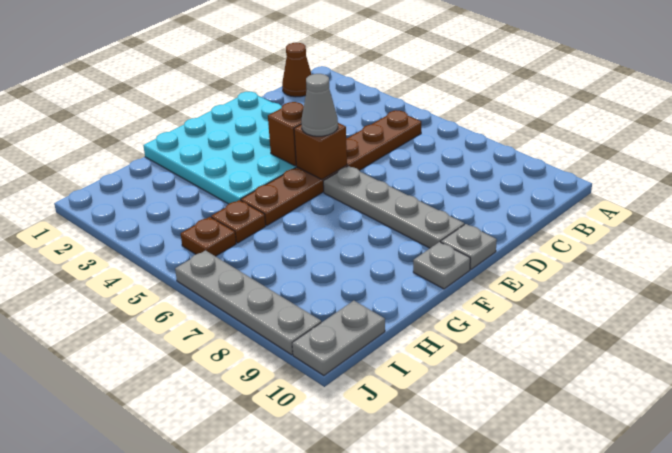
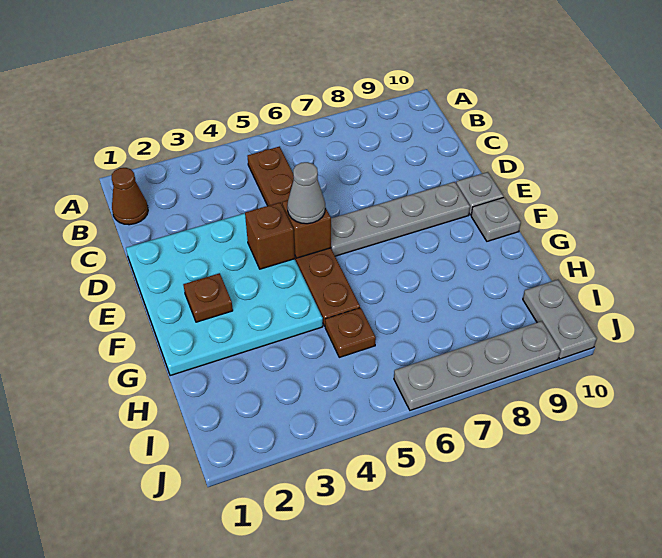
brown 1x1 plate [181,217,236,256] -> brown 1x1 plate moved to [183,273,233,322]

